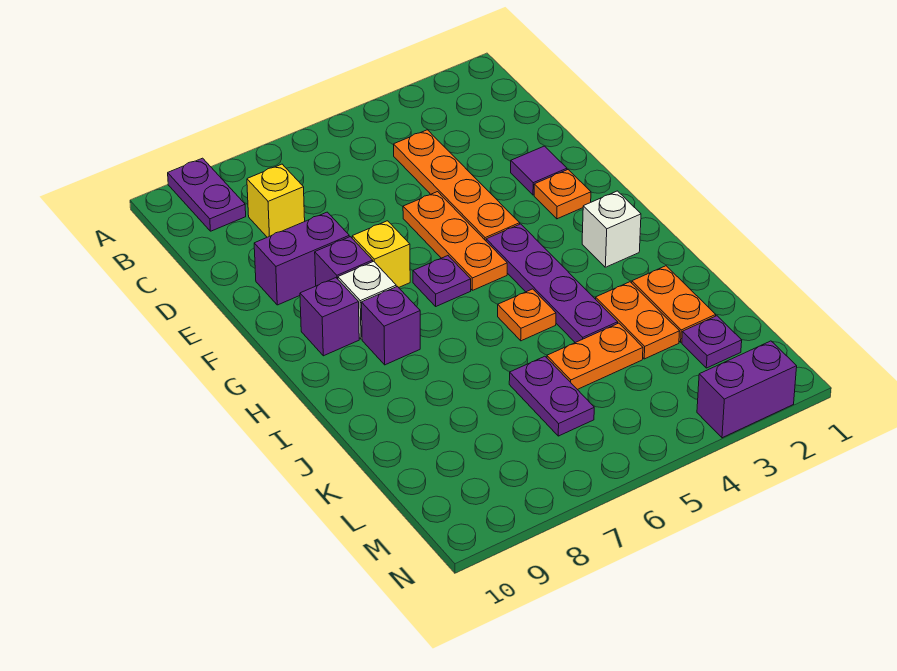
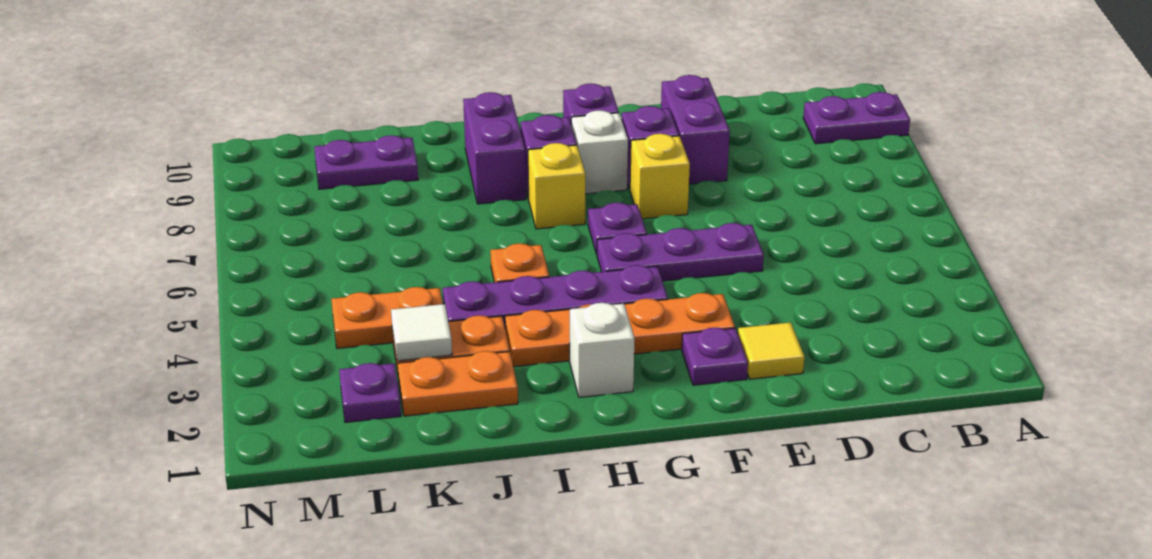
orange 1x4 plate [394,130,520,241] -> orange 1x4 plate moved to [505,293,735,367]
yellow 1x1 brick [247,164,305,237] -> yellow 1x1 brick moved to [528,143,585,229]
purple 1x1 tile [511,146,567,195] -> yellow 1x1 tile [738,323,804,379]
orange 1x3 plate [403,192,507,290] -> purple 1x3 plate [597,223,764,281]
orange 1x1 plate [534,170,591,219] -> purple 1x1 plate [682,328,748,385]
none -> white 1x1 tile [391,304,452,361]
orange 1x2 plate [547,323,643,390] -> orange 1x2 plate turned to [331,287,443,349]
purple 1x2 plate [509,356,594,436] -> purple 1x2 plate moved to [314,135,418,189]
purple 1x2 brick [697,341,797,438] -> purple 1x2 brick moved to [463,92,526,204]

